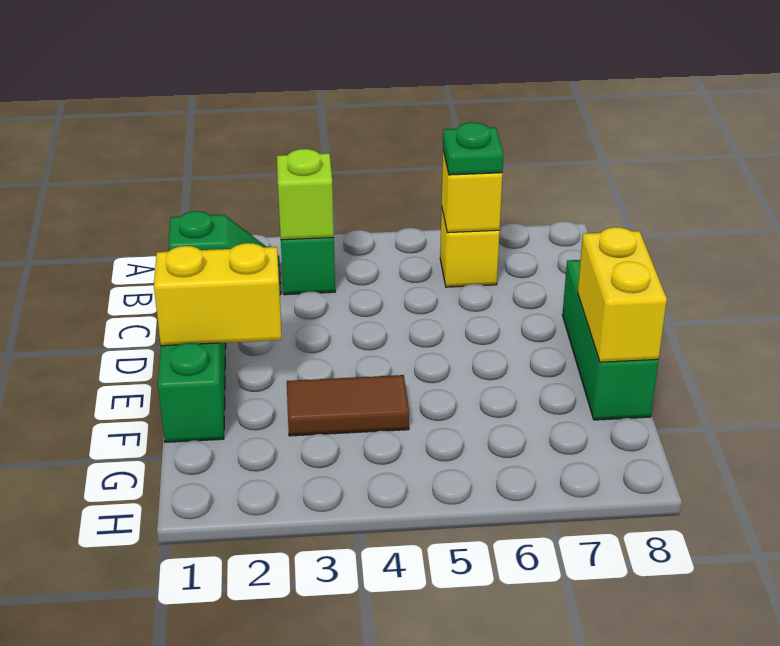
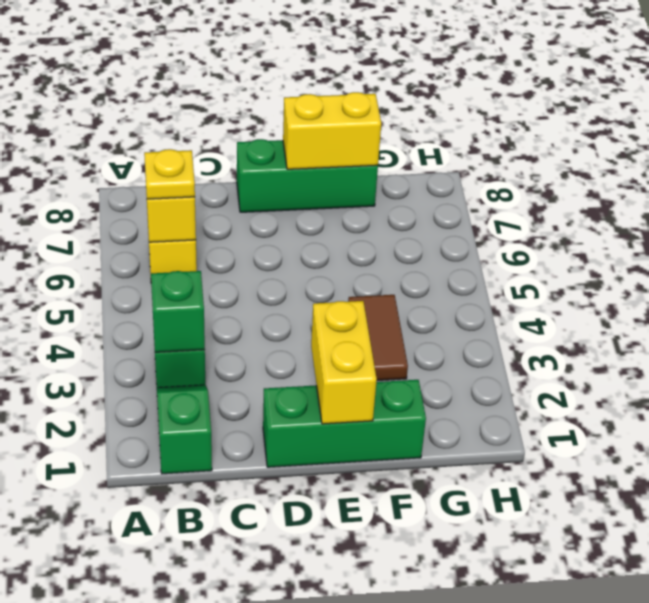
lime 1x1 brick [277,149,334,240] -> green 1x1 brick [151,271,205,352]
green 1x1 plate [443,122,504,175] -> yellow 1x1 plate [144,149,195,199]

